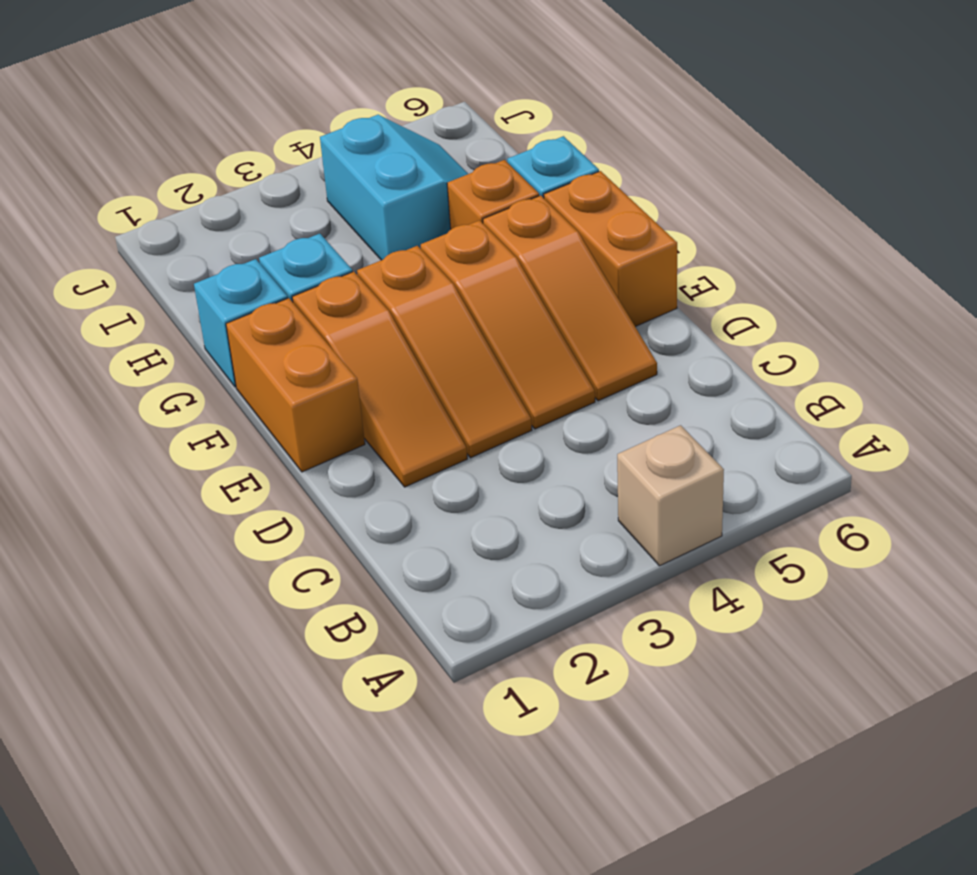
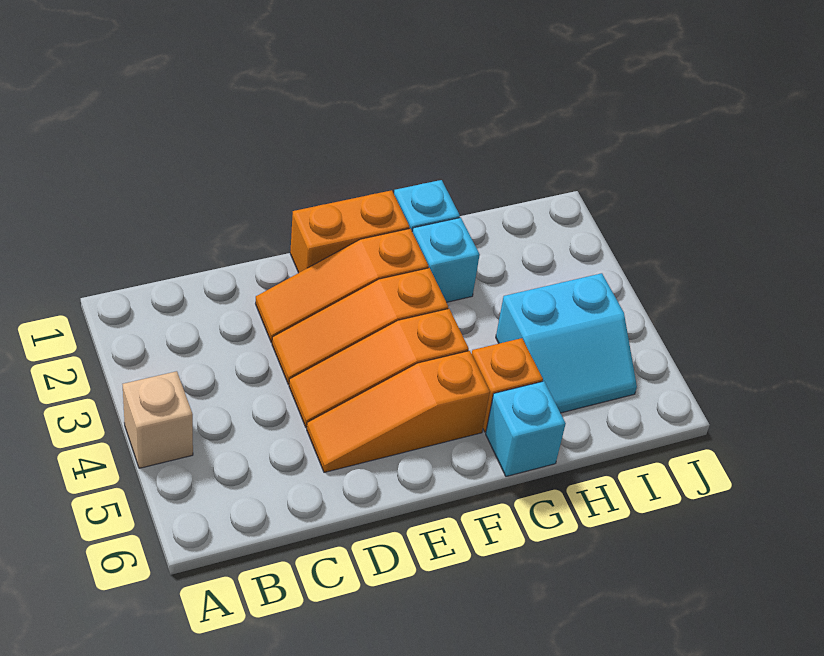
orange 1x2 brick [544,171,677,327] -> none

